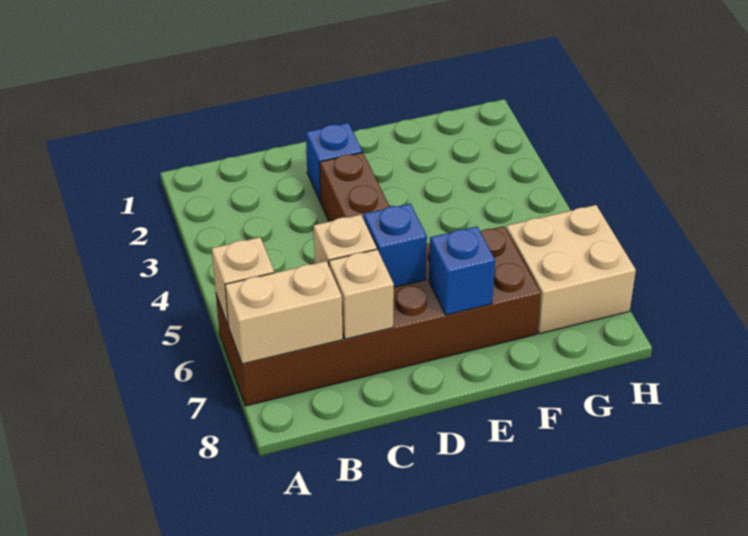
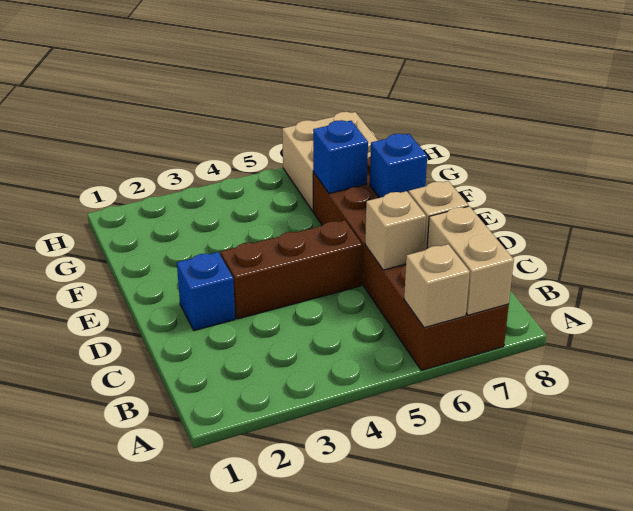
blue 1x1 brick [364,204,427,287] -> blue 1x1 brick moved to [313,120,368,194]

